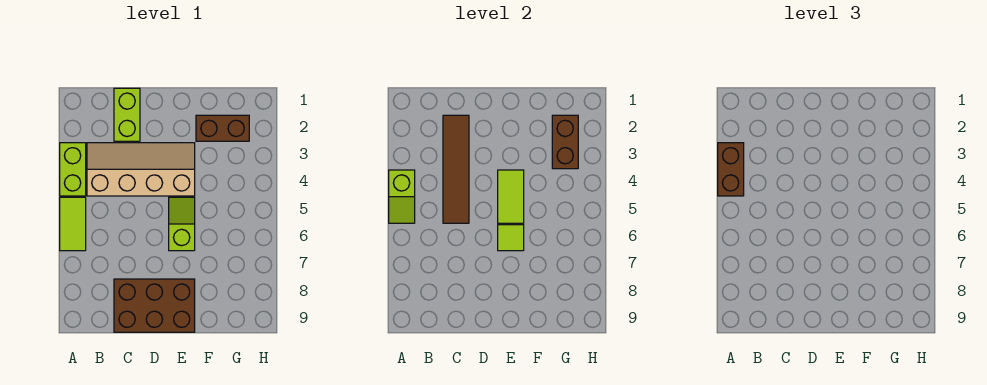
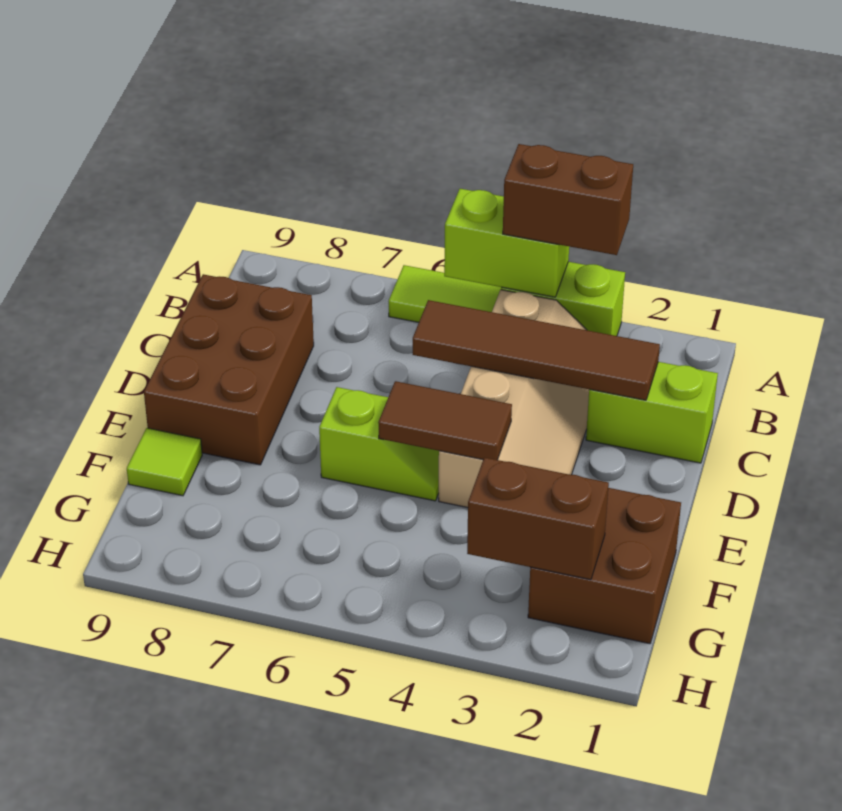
lime 1x2 slope [389,170,415,223] -> lime 1x2 brick [444,189,569,297]
lime 1x2 tile [498,170,524,223] -> brown 1x2 tile [378,381,512,460]
lime 1x1 tile [498,225,524,251] -> lime 1x1 tile moved to [127,428,202,496]
brown 1x2 brick [196,115,249,141] -> brown 2x2 brick [528,488,681,644]

